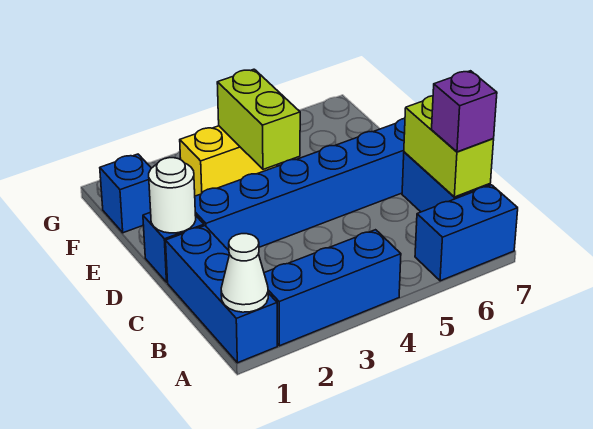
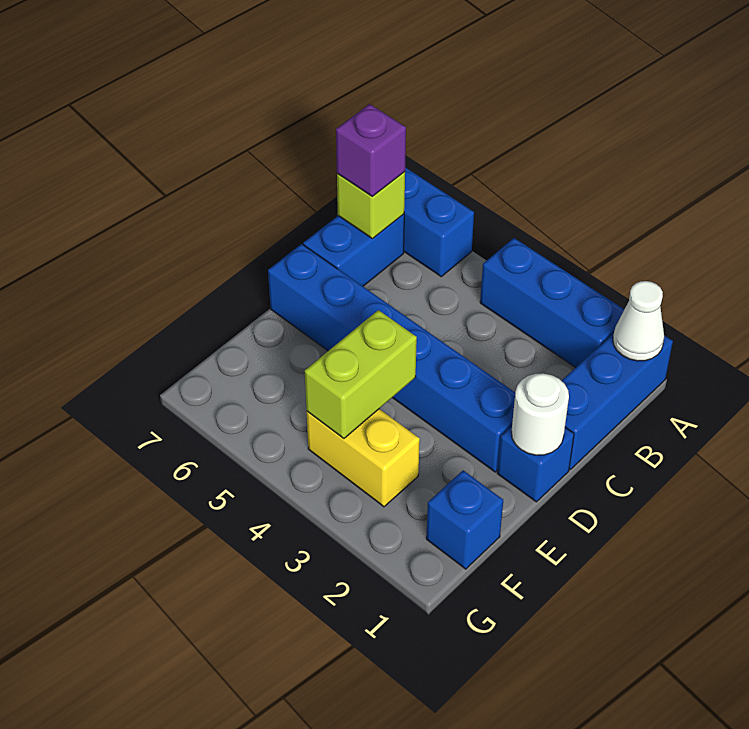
lime 1x2 brick [404,96,494,197] -> lime 1x1 brick [337,172,405,239]

